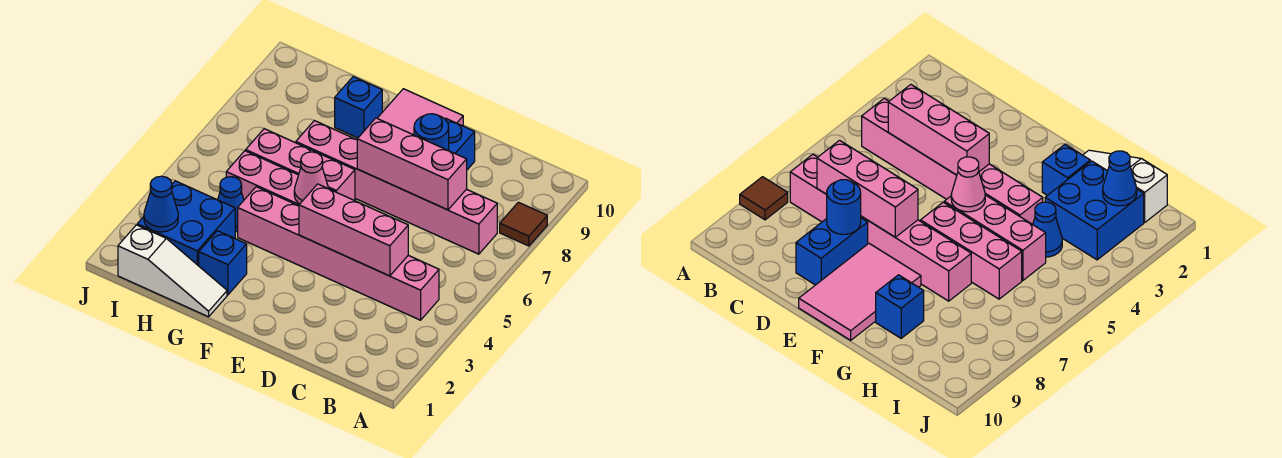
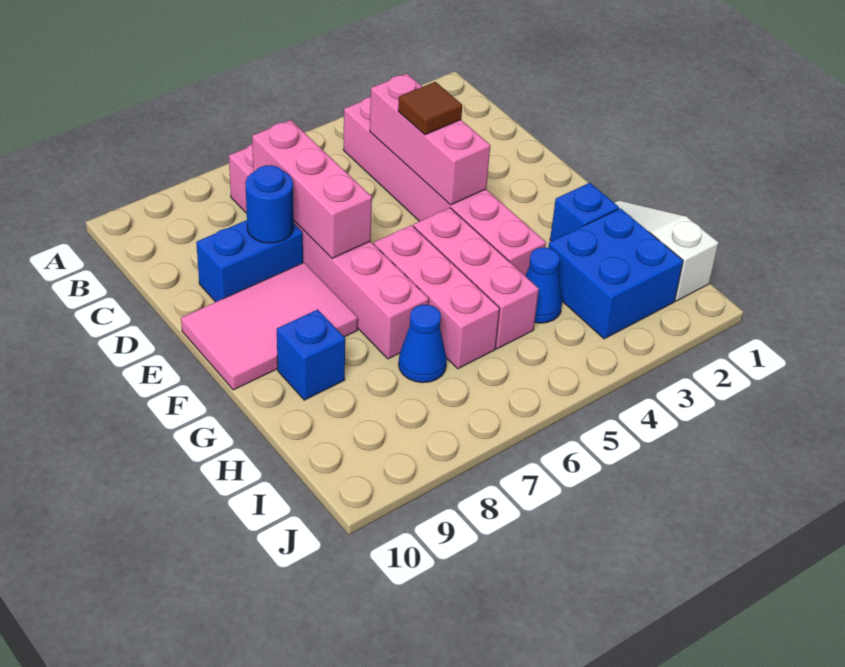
brown 1x1 tile [500,202,547,246] -> brown 1x1 tile moved to [398,82,462,135]
pink 1x1 cone [294,152,329,204] -> none
blue 1x1 cone [144,176,178,232] -> blue 1x1 cone moved to [399,305,447,383]

